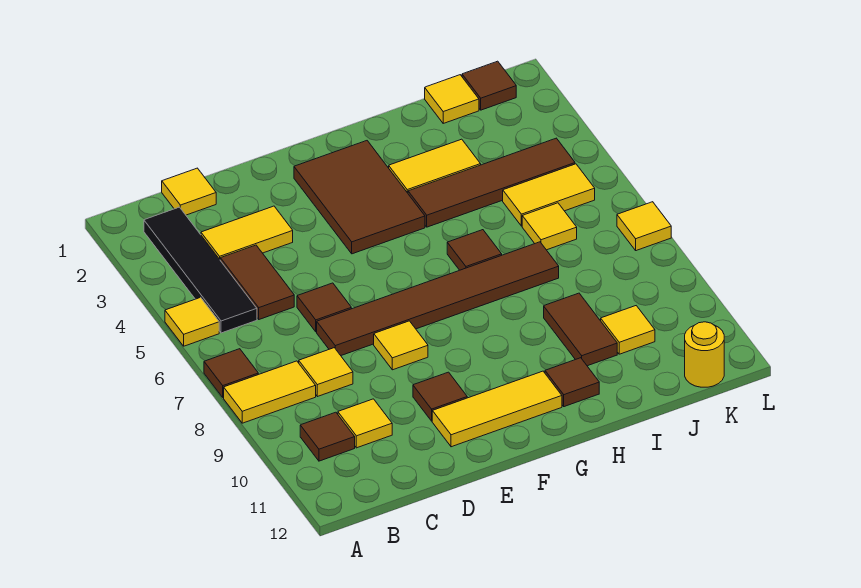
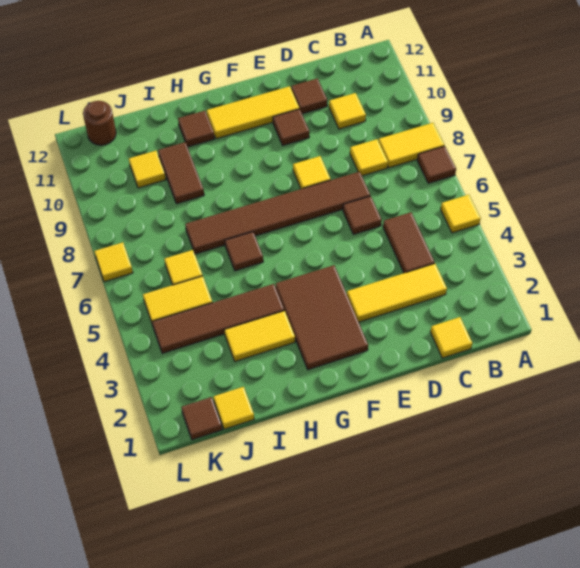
black 1x4 tile [144,207,257,333] -> none
brown 1x1 tile [300,412,355,461] -> brown 1x1 tile moved to [291,78,327,114]
yellow 1x2 tile [201,206,293,259] -> yellow 1x3 tile [347,264,447,322]
yellow 1x1 round brick [685,322,724,387] -> brown 1x1 round brick [83,101,116,145]

